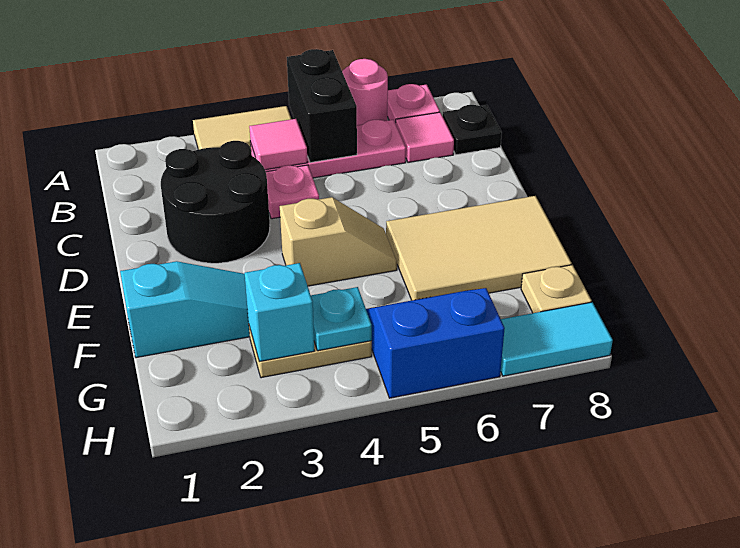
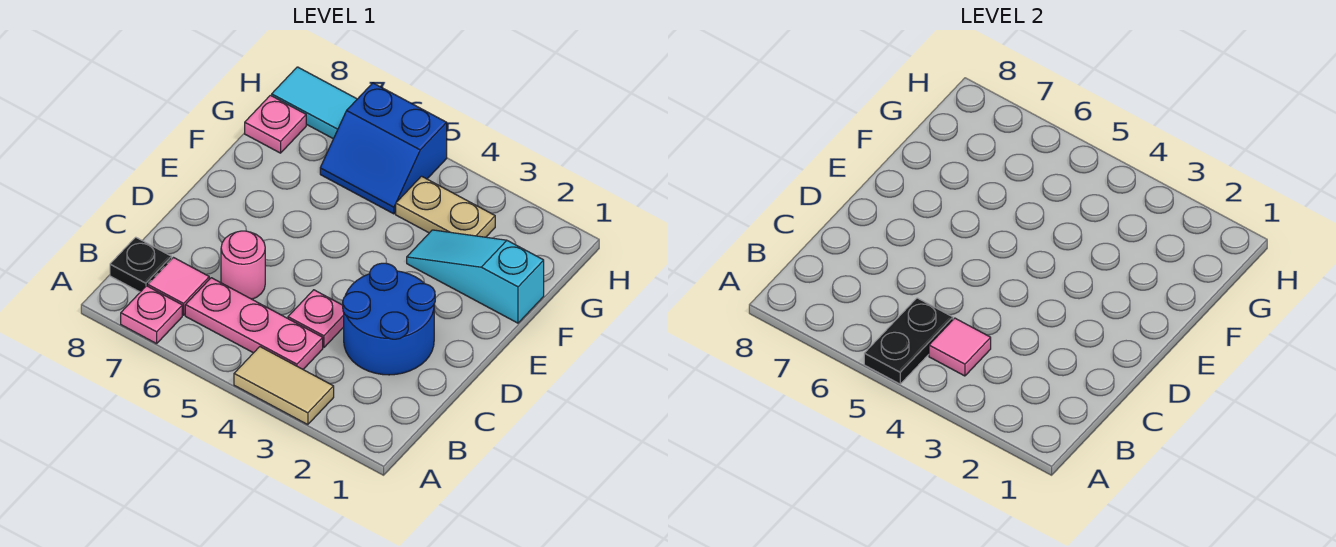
black 1x2 brick [287,49,357,163] -> black 1x2 plate [864,298,953,384]
pink 1x1 round brick [342,59,388,125] -> pink 1x1 round brick moved to [221,231,265,299]
black 2x2 round brick [161,141,270,263] -> blue 2x2 round brick [343,263,435,375]
tan 1x2 slope [280,197,397,286] -> none
tan 2x3 tile [386,196,572,300] -> none
cyan 1x1 brick [244,263,314,362] -> none
cyan 1x1 plate [311,287,372,351] -> none
tan 1x1 plate [521,265,592,313] -> pink 1x1 plate [245,95,306,153]

